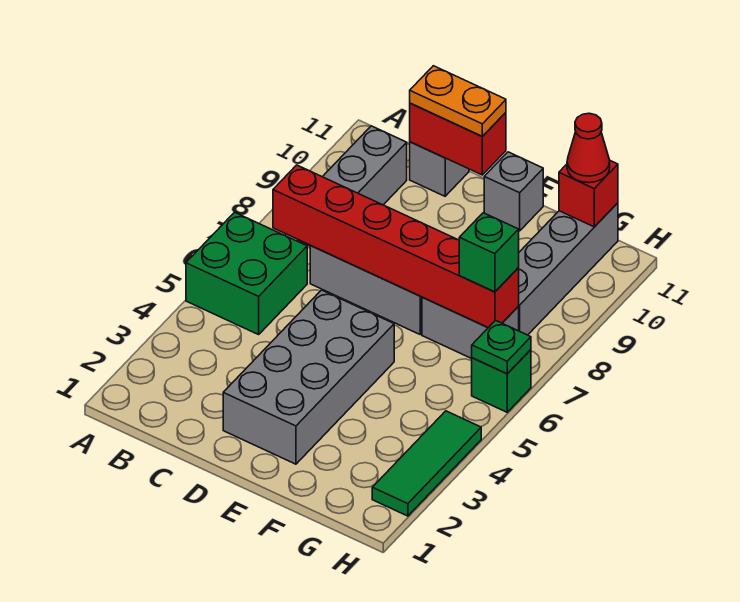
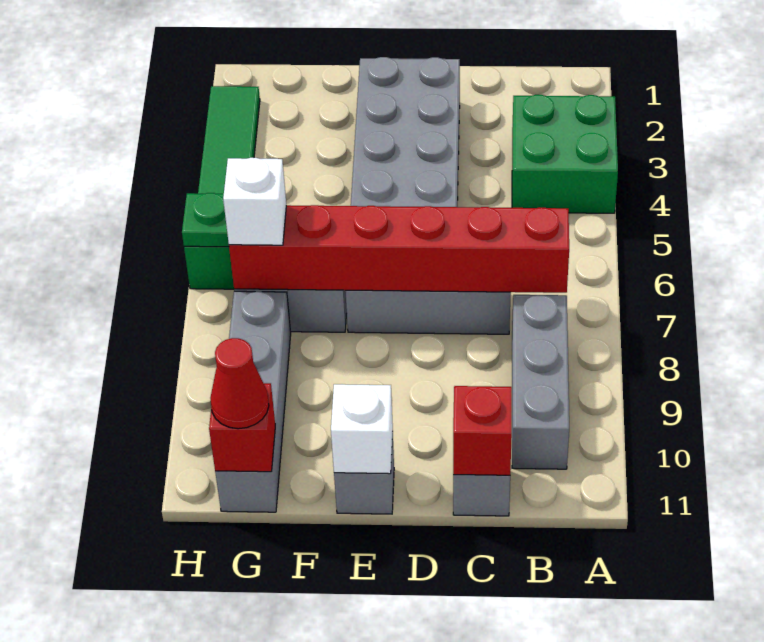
green 2x2 brick [186,212,307,335] -> green 2x2 brick moved to [512,95,618,213]
red 1x2 brick [410,103,506,175] -> red 1x1 brick [453,386,512,475]
orange 1x2 plate [410,66,506,136] -> none
none -> white 1x1 brick [331,384,393,474]
green 1x1 brick [459,213,519,292] -> white 1x1 brick [223,158,286,245]

